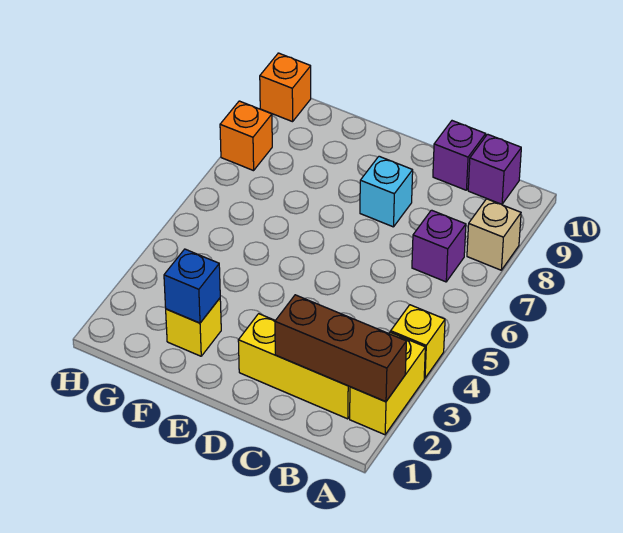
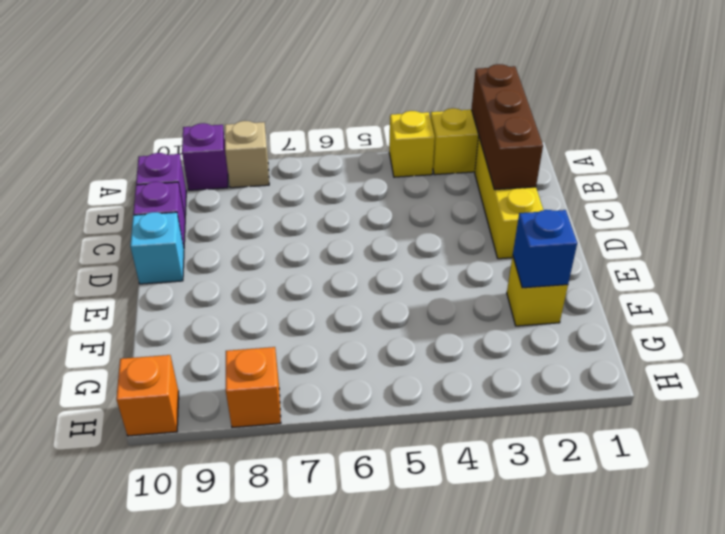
purple 1x1 brick [412,210,466,282] -> purple 1x1 brick moved to [182,123,228,190]
cyan 1x1 brick [360,156,413,227] -> cyan 1x1 brick moved to [130,212,184,284]

